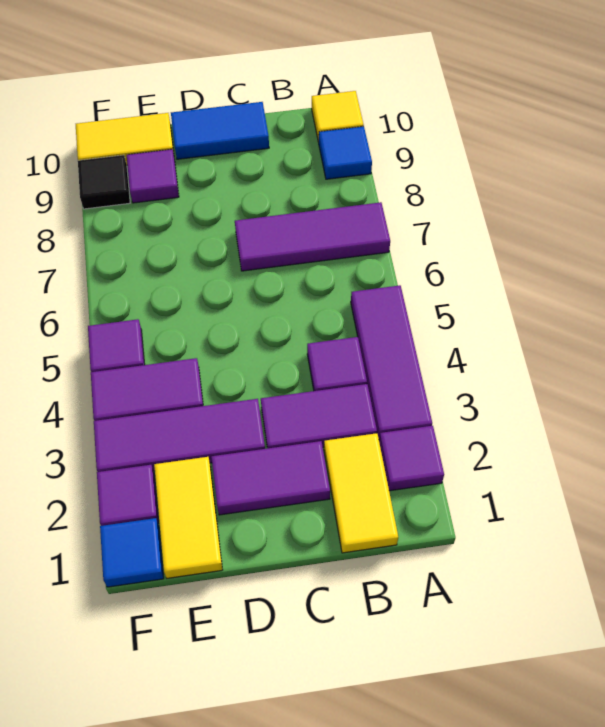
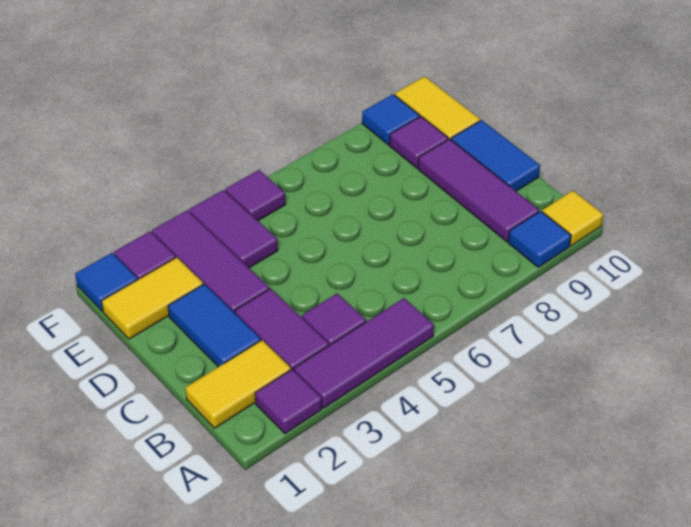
purple 1x3 tile [235,202,390,271] -> purple 1x3 tile moved to [418,139,539,241]
purple 1x2 tile [211,441,330,515] -> blue 1x2 tile [168,284,261,367]
black 1x1 tile [78,155,130,209] -> blue 1x1 tile [362,94,420,145]

